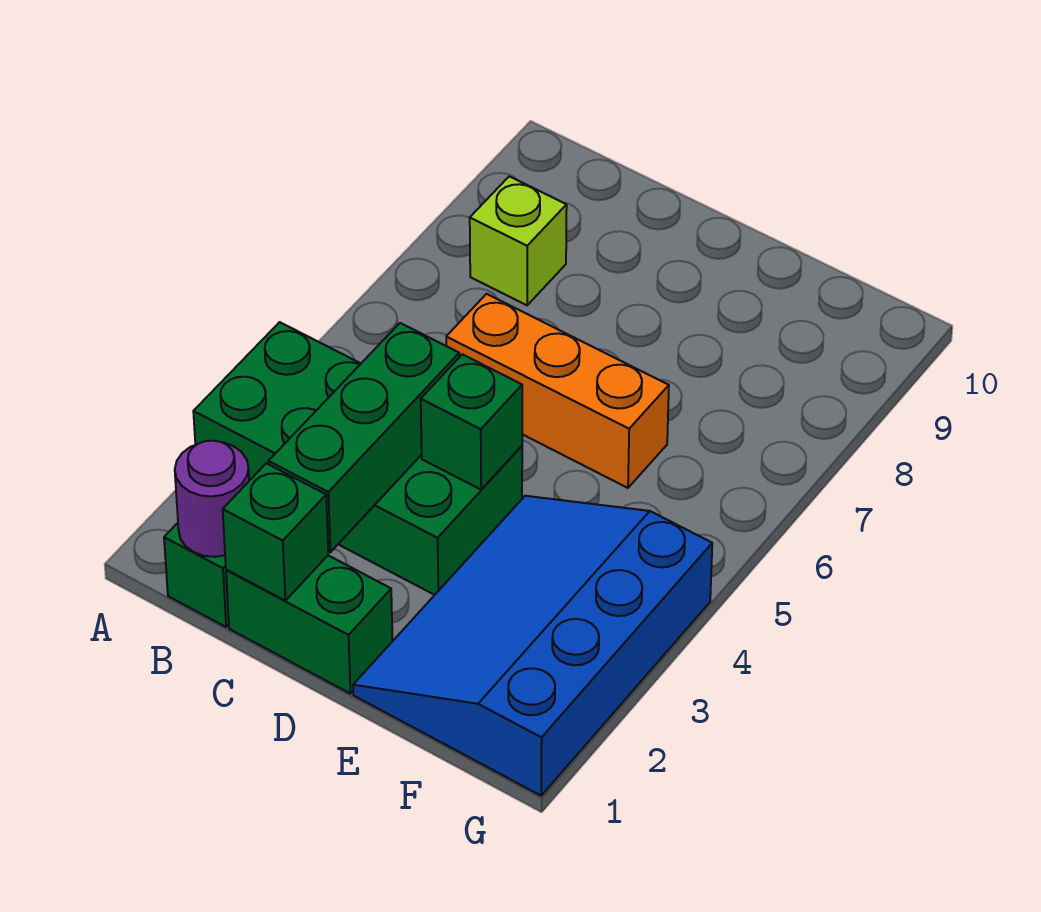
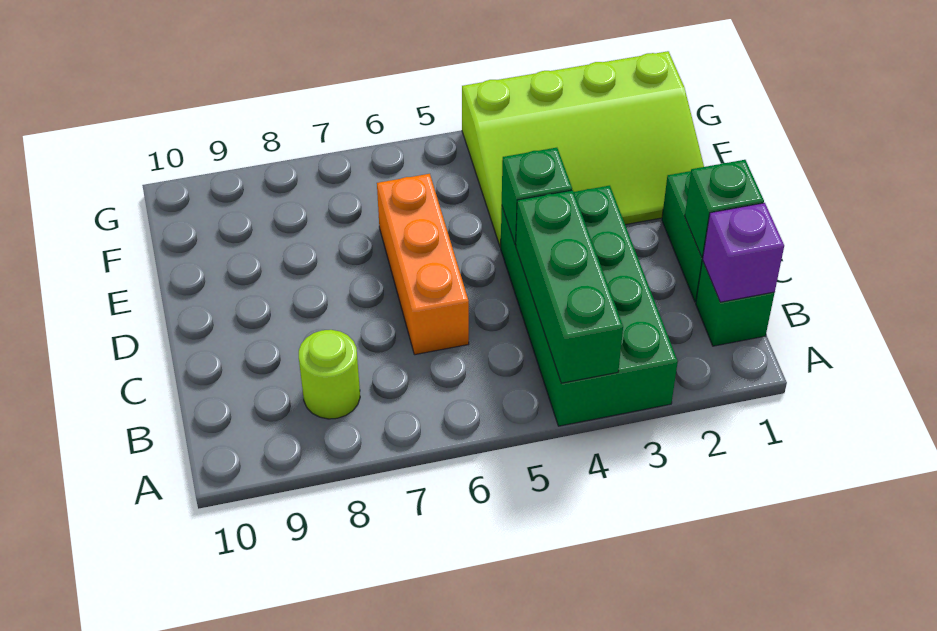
purple 1x1 round brick [175,441,249,557] -> purple 1x1 brick [703,203,784,302]
lime 1x1 brick [470,176,567,305] -> lime 1x1 round brick [299,330,360,419]
green 1x3 brick [268,323,459,552] -> green 1x3 brick turned to [516,190,623,383]
blue 3x4 slope [353,496,712,796] -> lime 3x4 slope [462,51,704,247]

